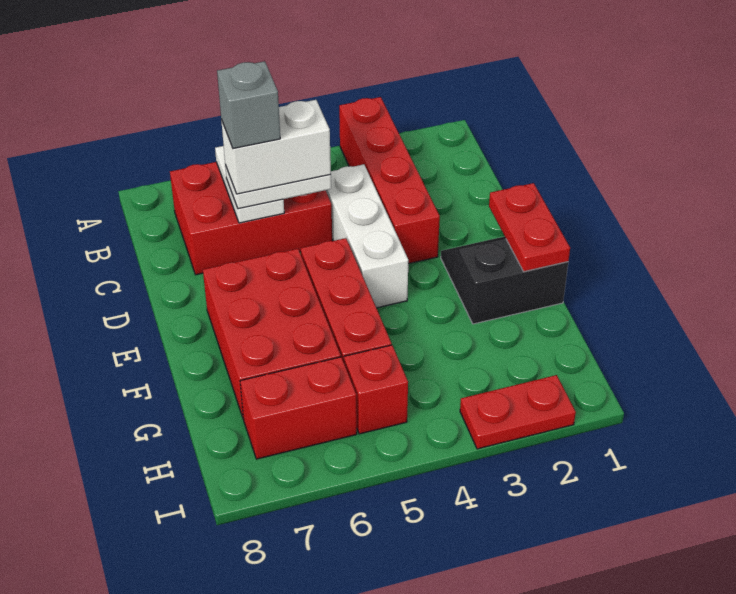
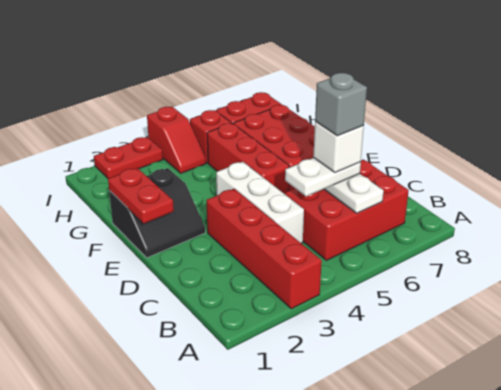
white 1x2 brick [221,100,331,194] -> white 1x1 brick [313,121,364,173]
none -> red 1x2 slope [147,107,206,173]

